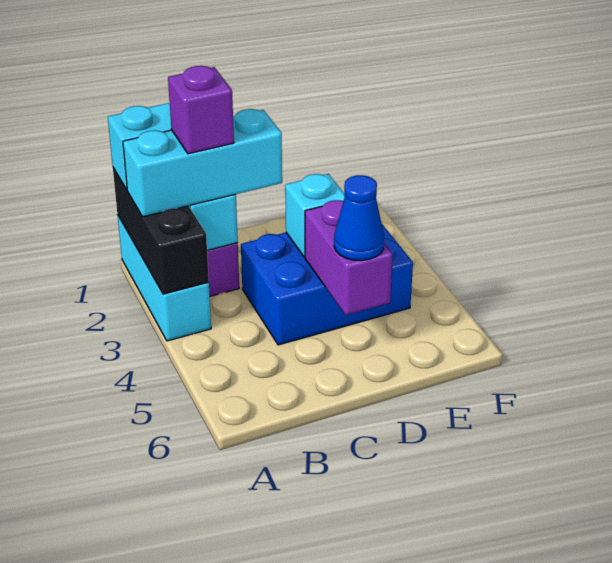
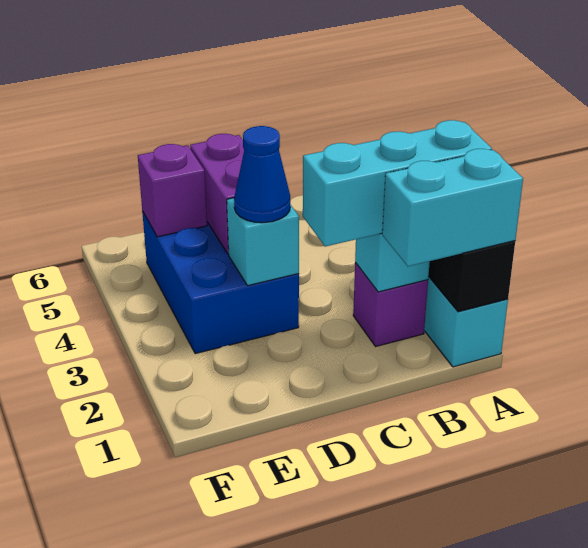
purple 1x1 brick [168,66,234,154] -> purple 1x1 brick moved to [138,144,207,237]
blue 2x3 brick [241,225,413,345] -> blue 2x3 brick turned to [142,211,299,354]
blue 1x1 cone [334,175,384,261] -> blue 1x1 cone moved to [234,126,290,223]

